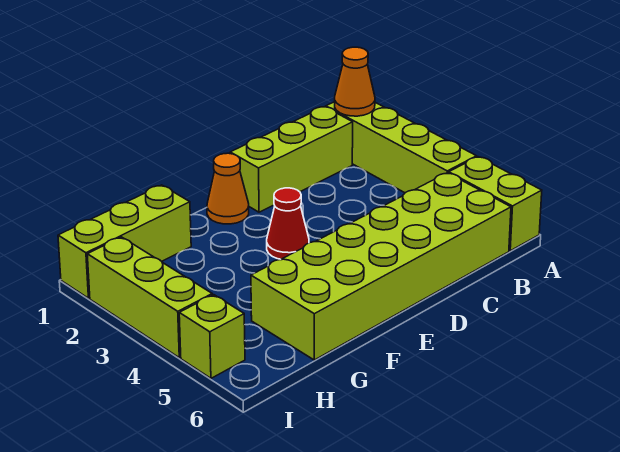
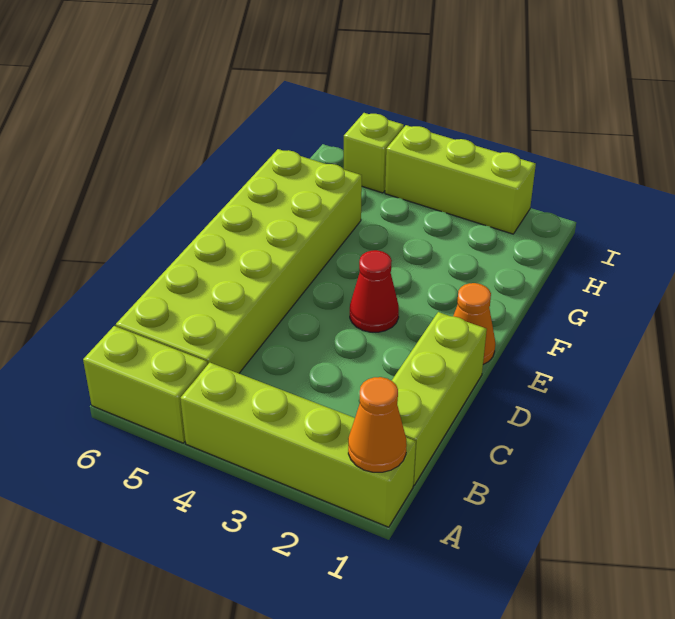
lime 1x3 brick [58,185,191,298] -> none

